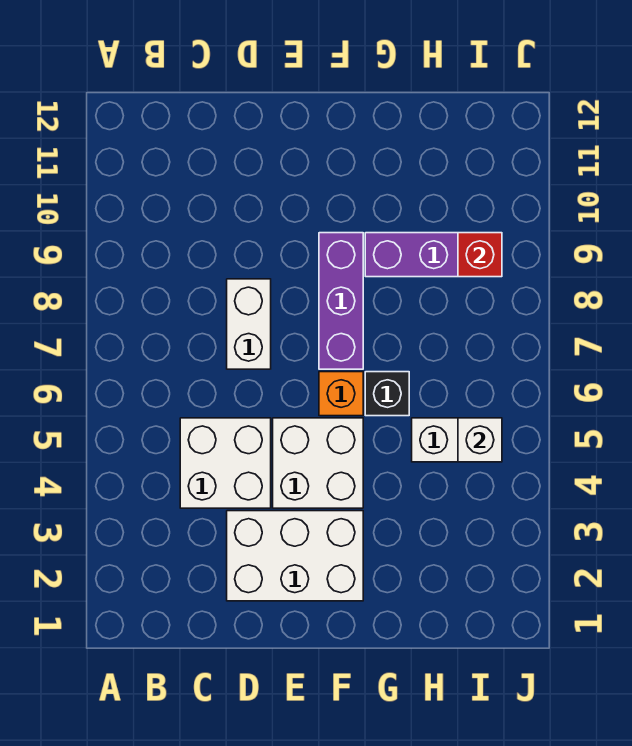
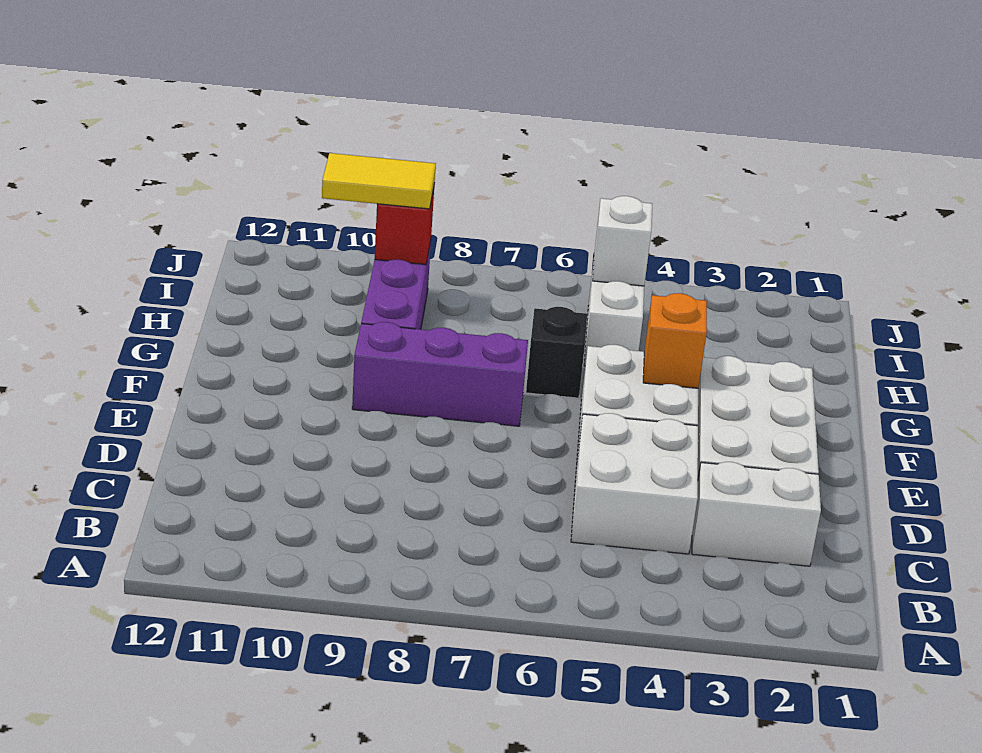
white 1x2 brick [227,279,271,369] -> white 1x2 brick moved to [692,462,821,566]
orange 1x1 brick [319,372,363,416] -> orange 1x1 brick moved to [643,293,707,388]
none -> yellow 1x2 tile [322,153,436,209]

